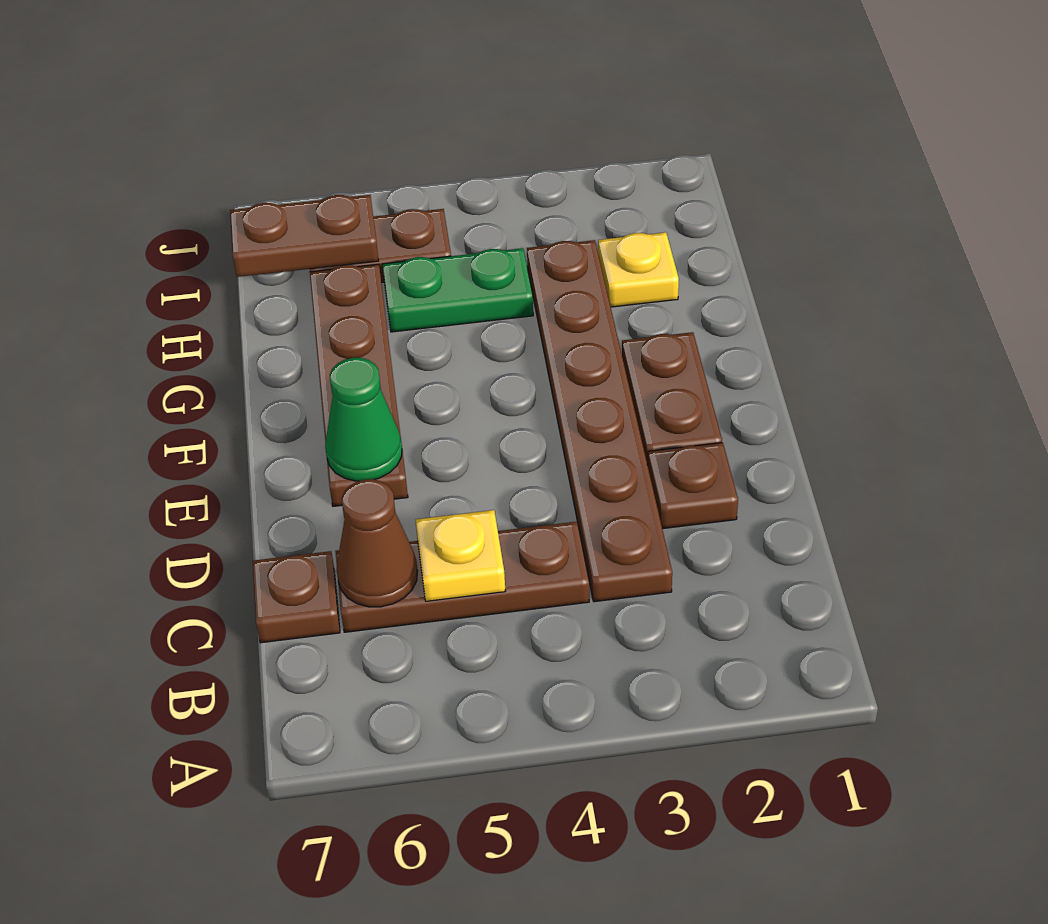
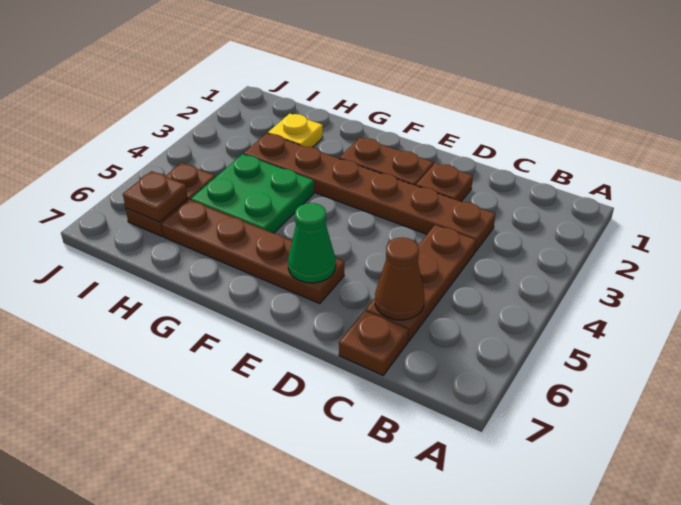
yellow 1x1 plate [416,510,505,601] -> none
green 1x2 plate [383,248,533,332] -> green 2x2 plate [191,154,314,233]
brown 1x2 plate [230,195,379,277] -> brown 1x1 plate [123,171,188,222]

